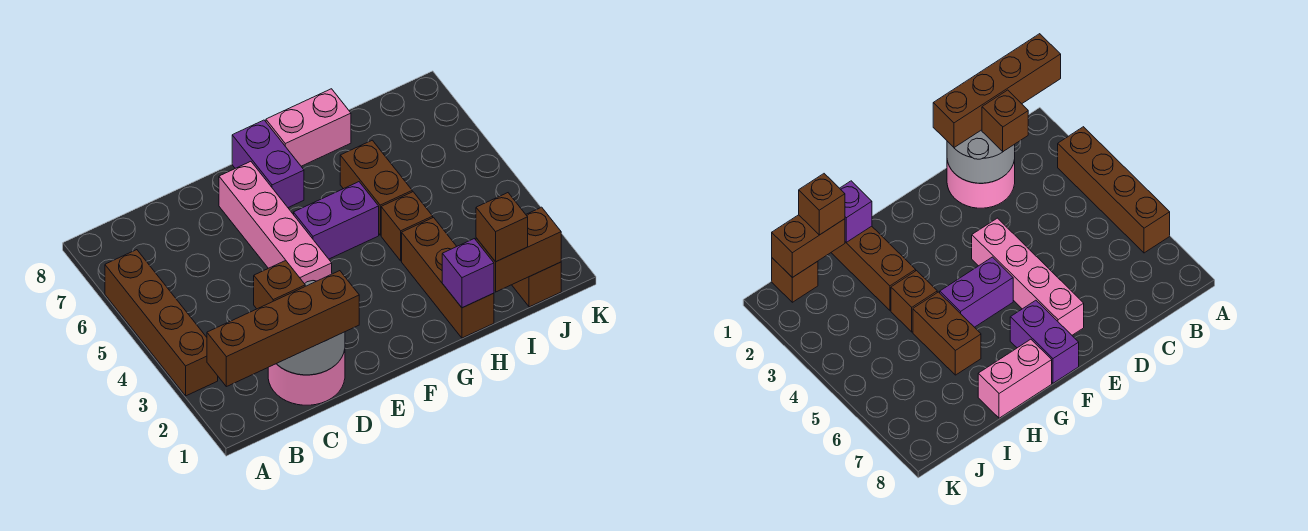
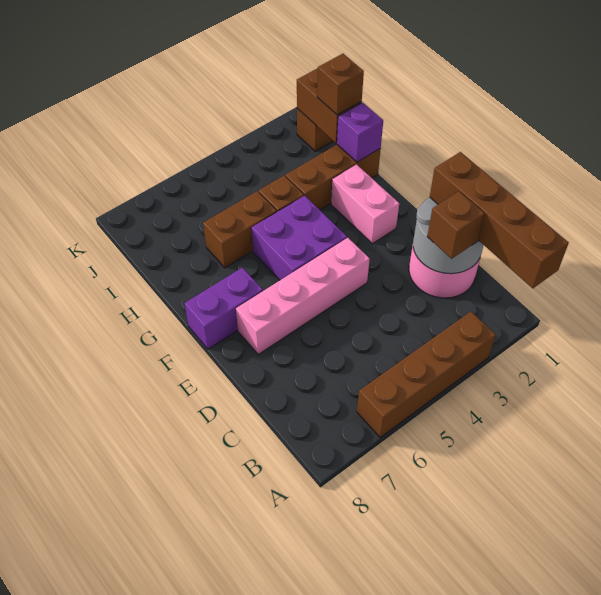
purple 1x2 brick [294,182,379,259] -> purple 2x2 brick [251,196,347,280]
pink 1x2 brick [266,89,351,166] -> pink 1x2 brick moved to [331,164,399,244]

